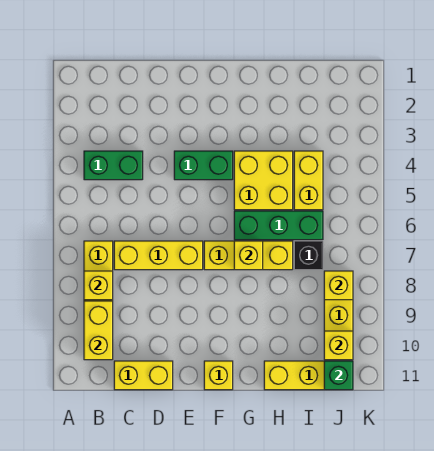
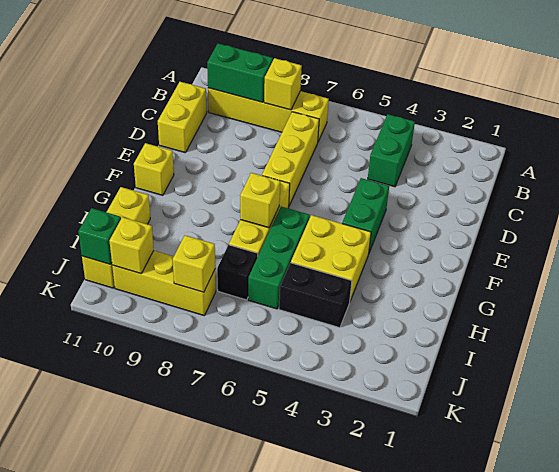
yellow 1x2 brick [84,301,113,360] -> green 1x2 brick [207,44,273,102]
yellow 1x2 brick [294,151,323,210] -> black 1x2 brick [279,263,352,328]

